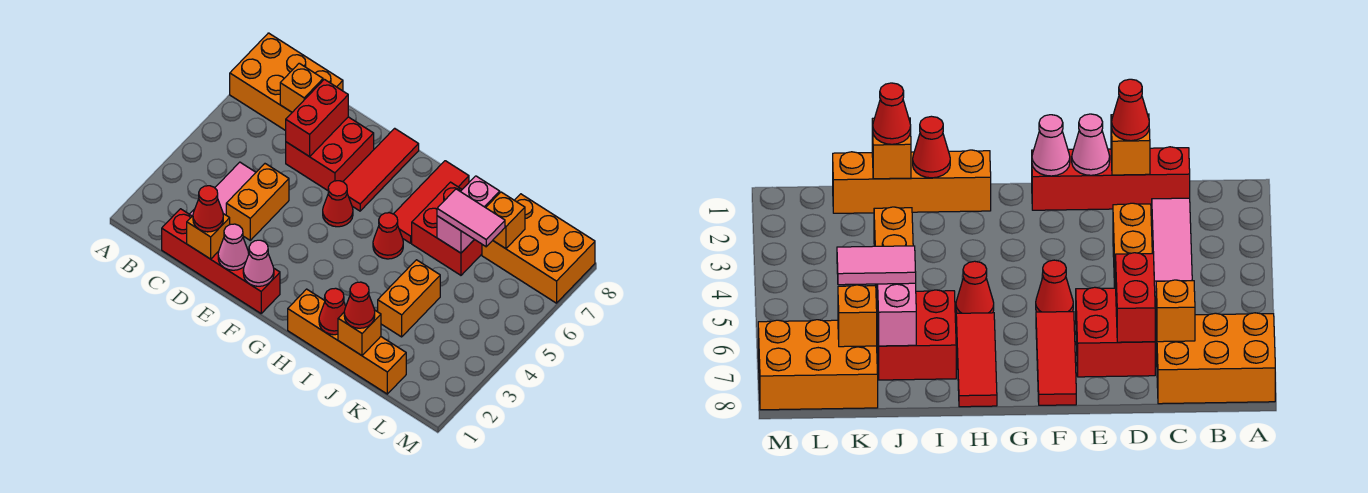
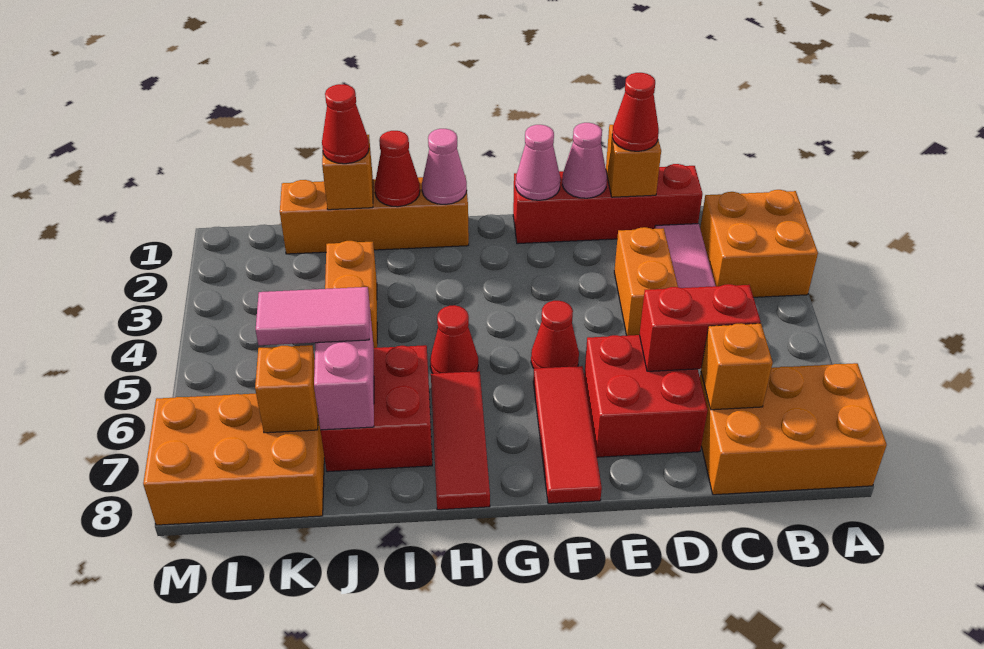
none -> orange 2x2 brick [700,190,818,297]
red 1x2 brick [286,79,348,157] -> red 1x2 brick turned to [640,284,761,371]
none -> pink 1x1 cone [422,129,467,204]

